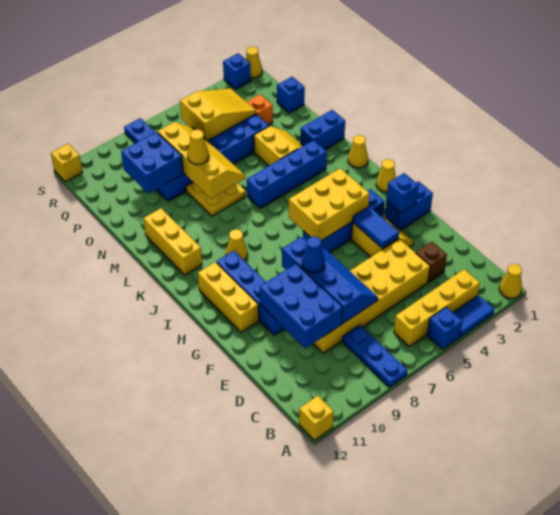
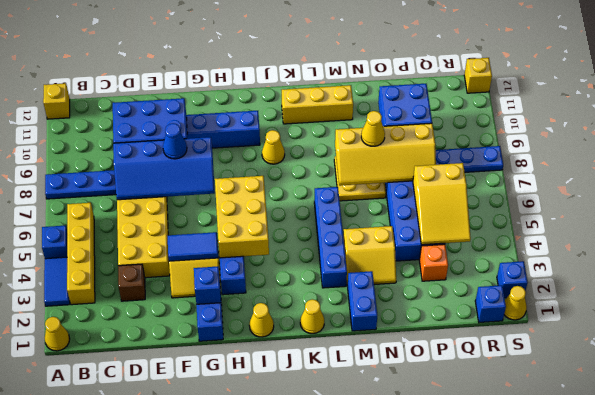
yellow 1x3 brick [198,262,259,332] -> none
blue 1x1 brick [277,77,305,113] -> blue 1x1 brick moved to [475,285,506,322]

